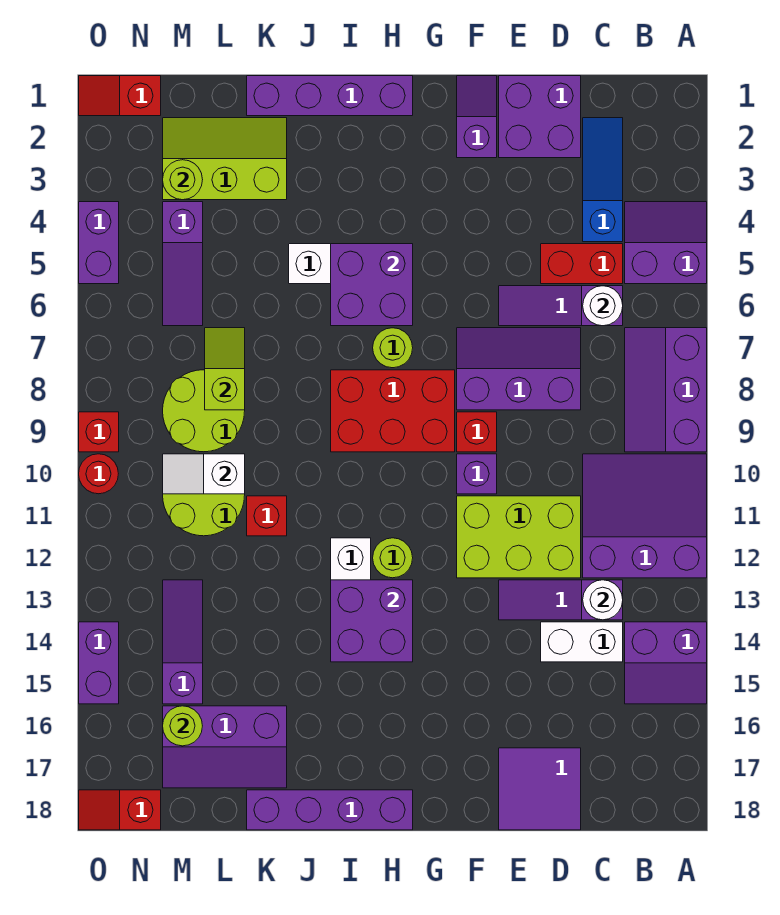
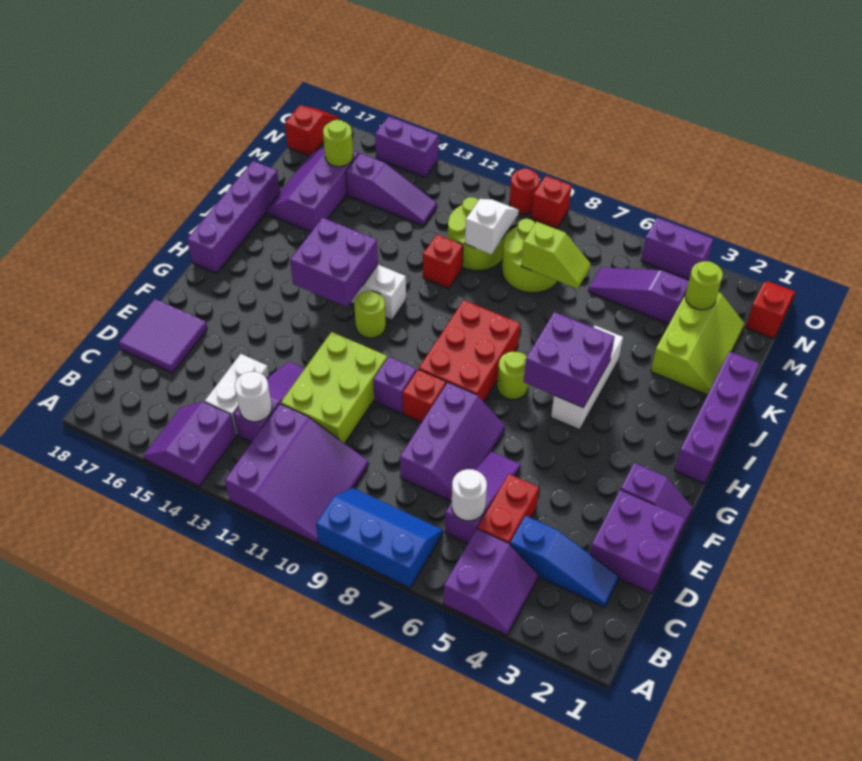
purple 2x3 slope [625,328,707,452] -> blue 2x3 slope [316,488,443,588]

